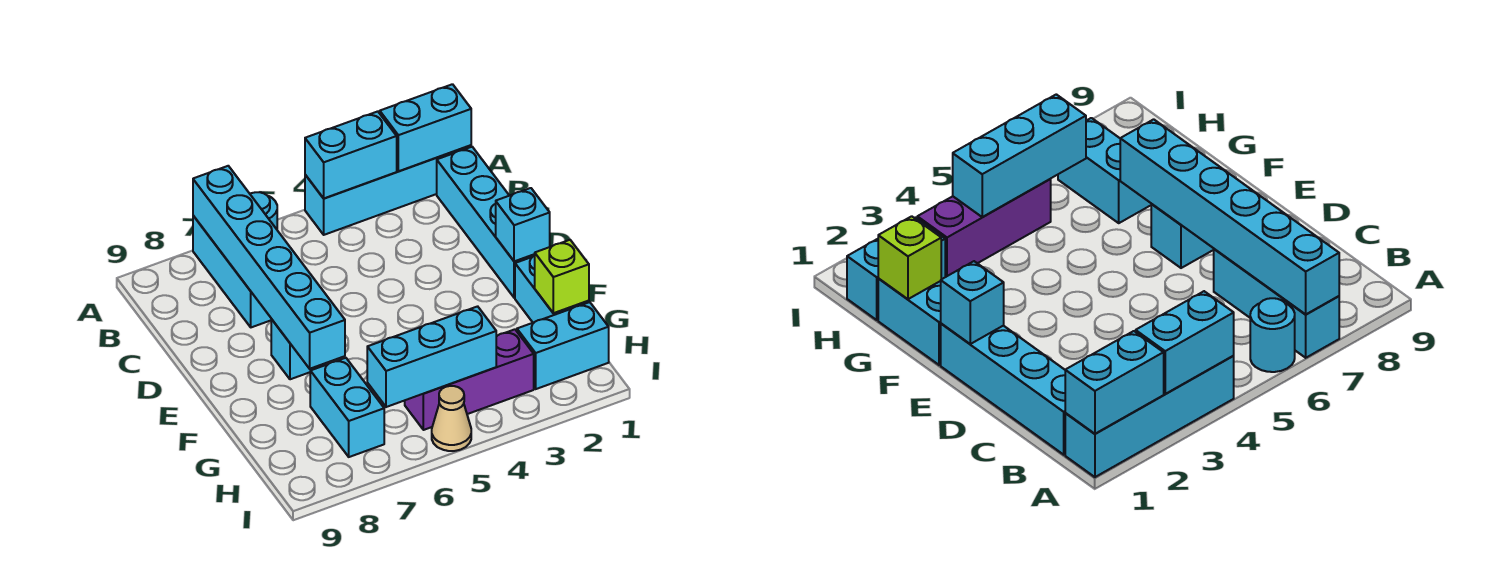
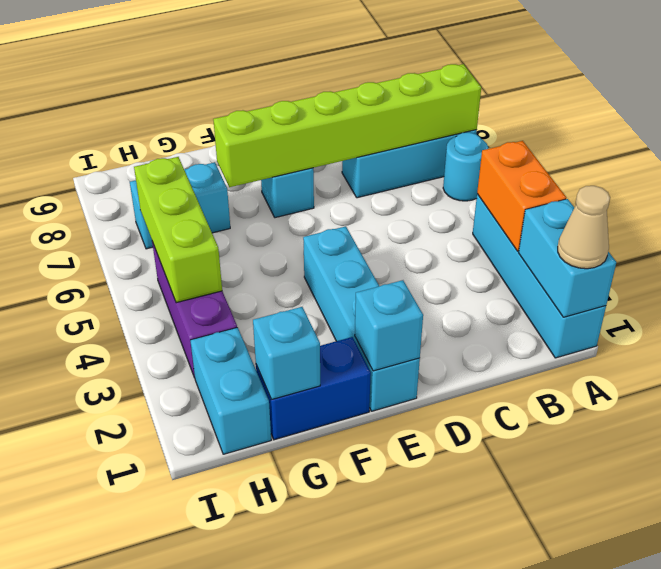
cyan 1x2 brick [305,111,397,198] -> orange 1x2 brick [477,141,566,251]
cyan 1x6 brick [193,166,345,369] -> lime 1x6 brick [213,64,481,187]
cyan 1x4 brick [437,147,535,298] -> cyan 1x4 brick turned to [303,226,420,411]
cyan 1x2 brick [515,256,589,323] -> blue 1x2 brick [256,337,371,440]
lime 1x1 brick [535,240,589,313] -> cyan 1x1 brick [253,307,320,400]
cyan 1x3 brick [367,306,496,407] -> lime 1x3 brick [134,157,222,303]
tan 1x1 cone [432,386,471,451] -> tan 1x1 cone moved to [558,186,610,269]

